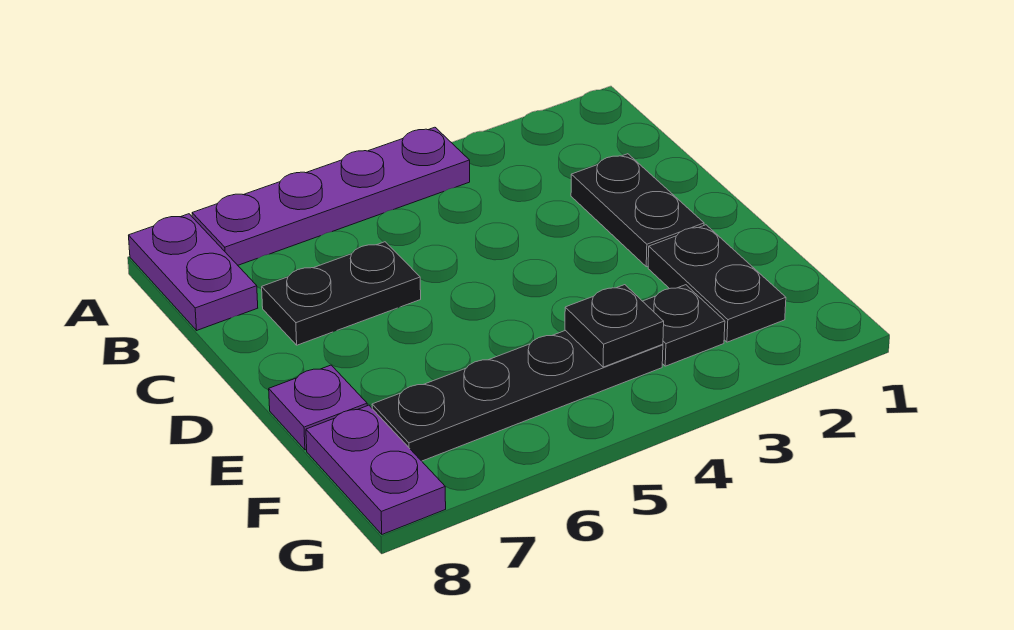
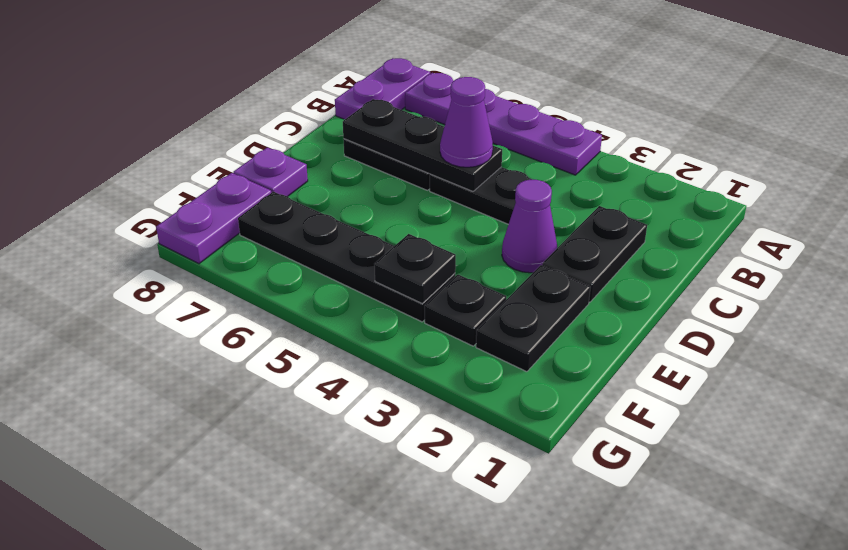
none -> black 1x2 plate [430,167,532,224]
none -> black 1x3 plate [343,99,502,191]
none -> purple 1x1 cone [440,77,493,167]
none -> purple 1x1 cone [502,180,557,273]

